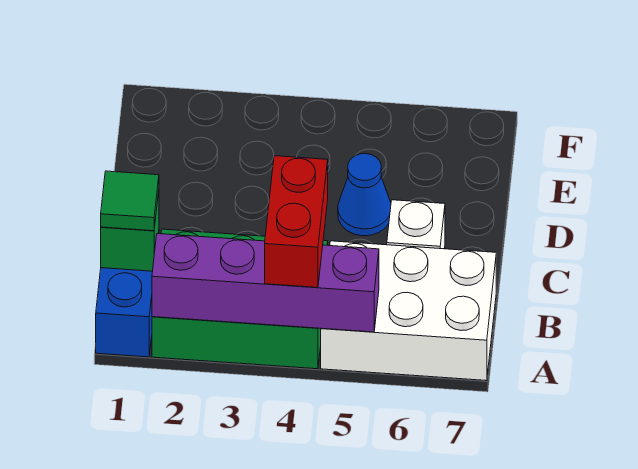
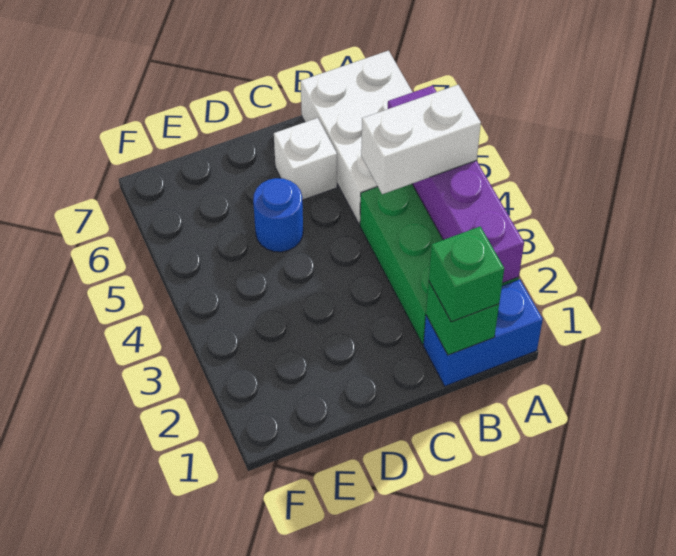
red 1x2 brick [265,156,328,288] -> white 1x2 brick [361,85,481,194]
green 1x1 tile [101,171,159,231] -> green 1x1 brick [429,227,504,322]
blue 1x1 cone [338,154,391,236] -> blue 1x1 round brick [253,178,303,252]

